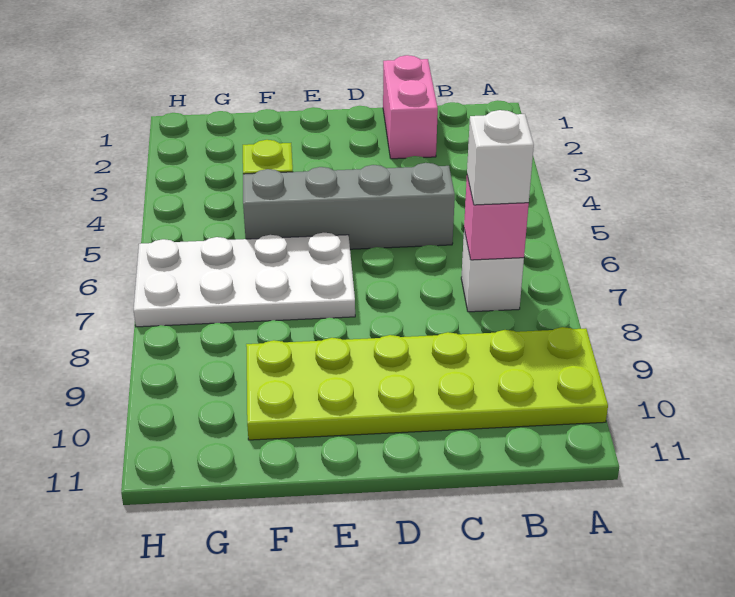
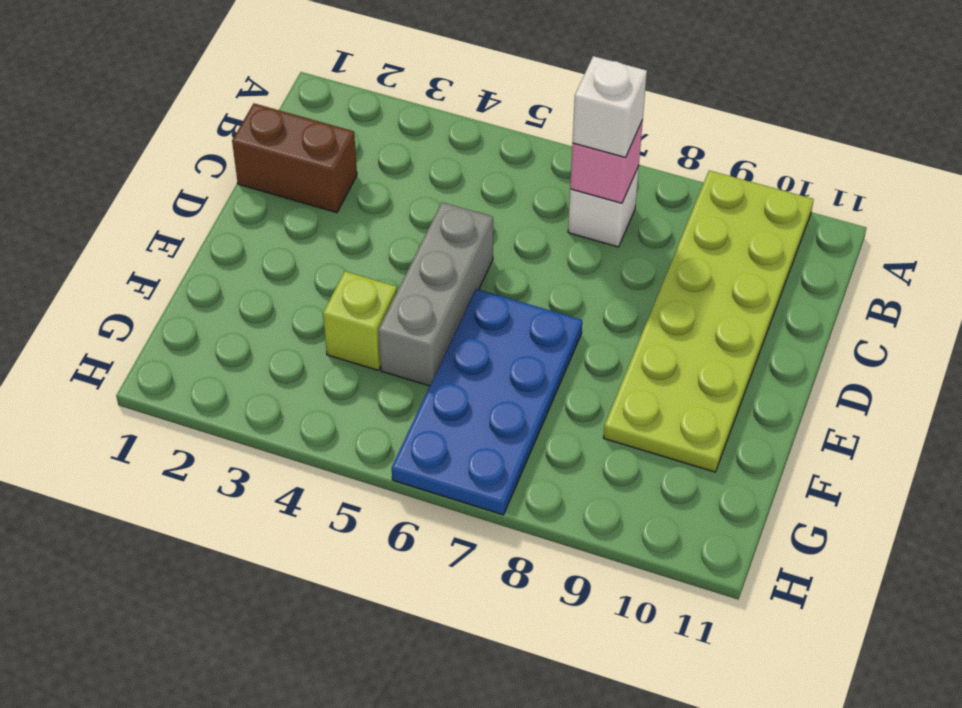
pink 1x2 brick [383,55,438,159] -> brown 1x2 brick [232,103,357,213]
grey 1x4 brick [243,163,455,249] -> grey 1x3 brick [379,202,493,386]
white 2x4 plate [134,233,355,327] -> blue 2x4 plate [392,289,582,515]

